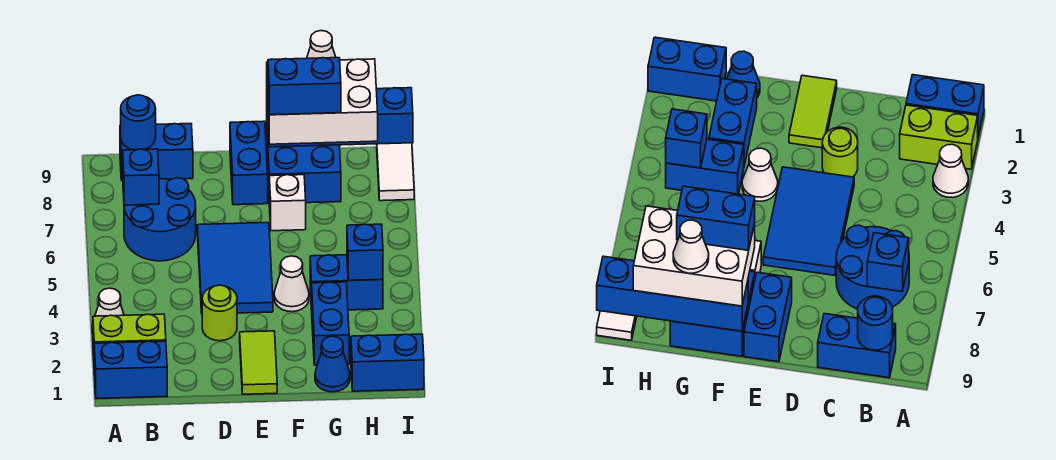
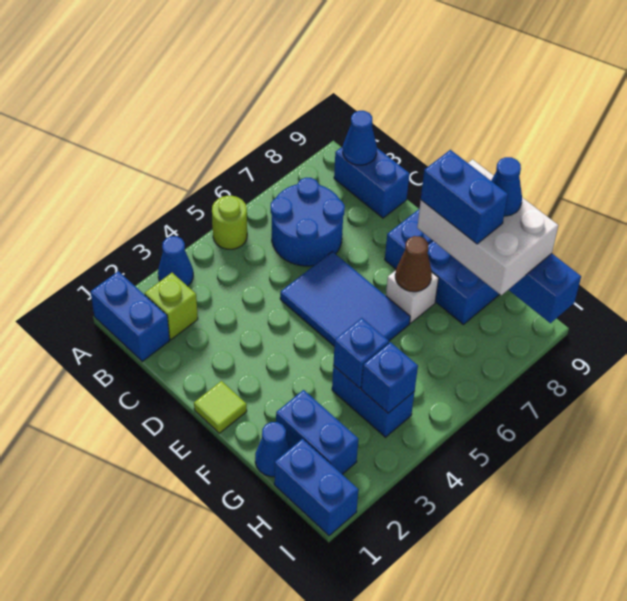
lime 1x2 brick [93,314,166,356] -> lime 1x1 brick [145,273,198,340]
white 1x1 cone [92,288,124,332] -> blue 1x1 cone [158,236,193,286]
blue 1x1 brick [123,149,159,205] -> blue 1x1 brick moved to [333,318,389,388]
blue 1x1 round brick [121,95,156,150] -> blue 1x1 cone [343,111,377,165]
lime 1x1 round brick [202,285,237,341] -> lime 1x1 round brick moved to [212,196,247,249]
blue 2x3 tile [197,223,273,313] -> blue 2x3 tile turned to [280,252,410,346]
lime 1x2 tile [240,331,277,394] -> lime 1x1 tile [194,381,247,433]
white 1x1 cone [274,256,309,312] -> none
none -> brown 1x1 cone [395,236,432,292]
blue 1x2 brick [312,282,349,365] -> blue 1x2 brick turned to [276,390,358,474]
white 1x1 cone [307,31,336,58] -> blue 1x1 cone [491,157,522,216]
white 1x2 tile [377,143,414,201] -> none

